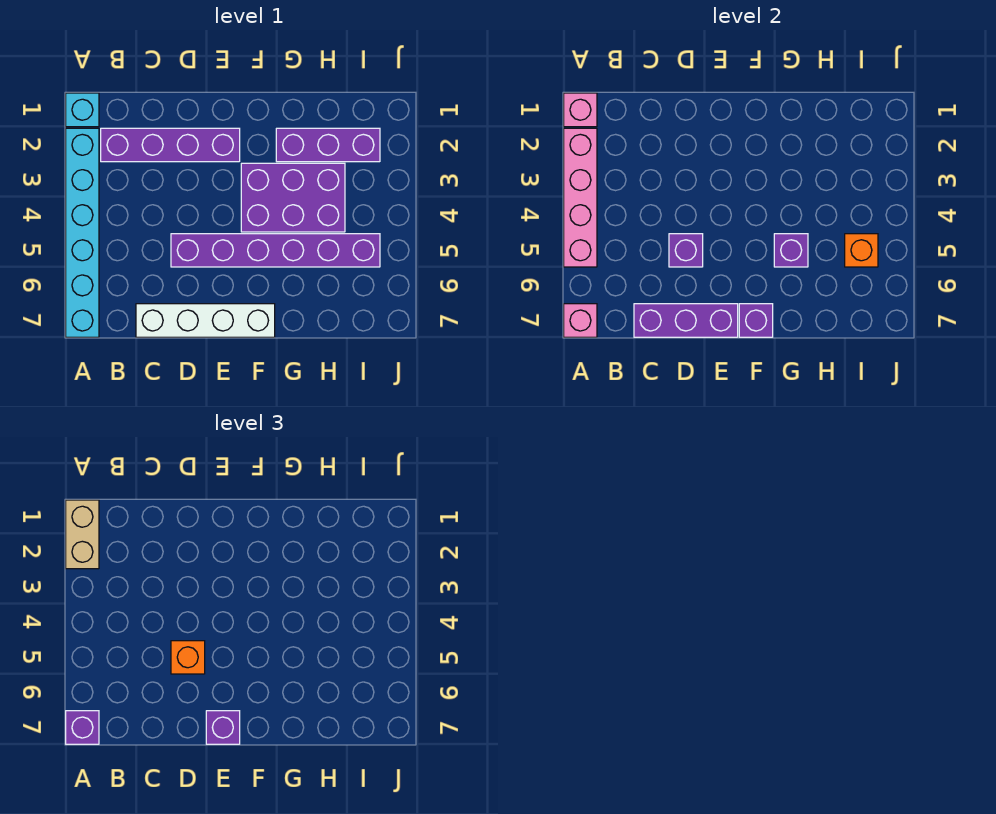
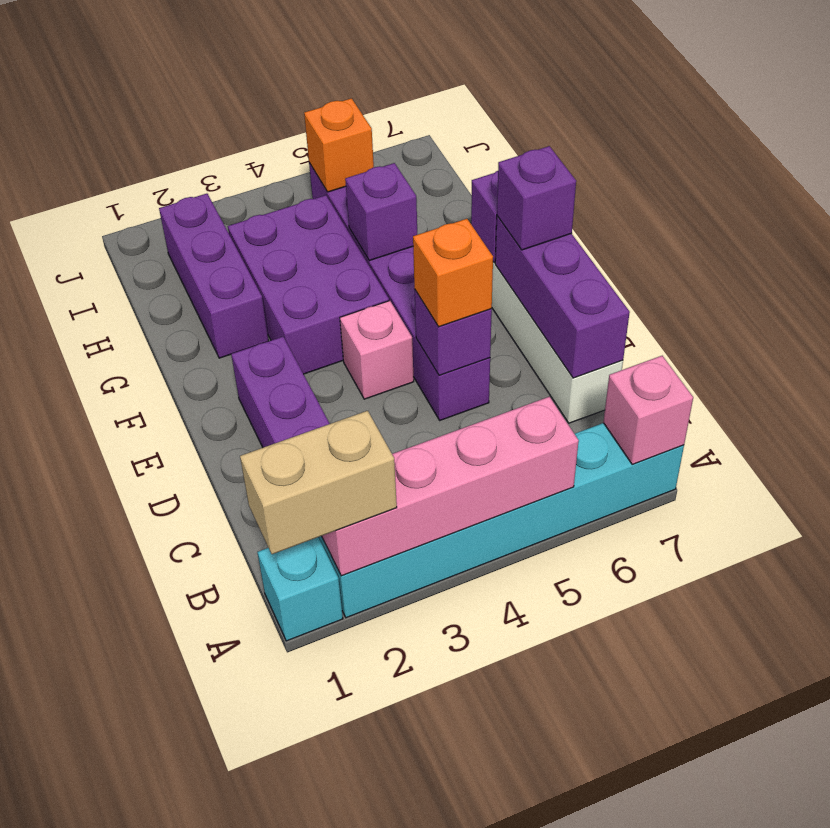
pink 1x1 brick [564,93,597,127] -> pink 1x1 brick moved to [340,301,414,399]
purple 1x1 brick [66,711,99,744] -> none

